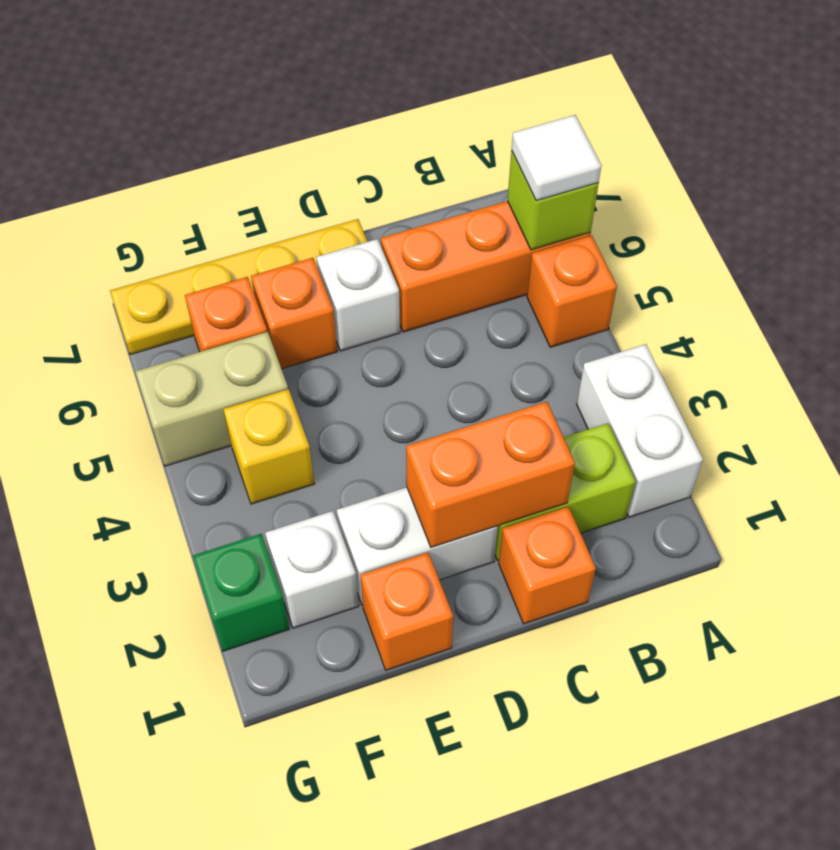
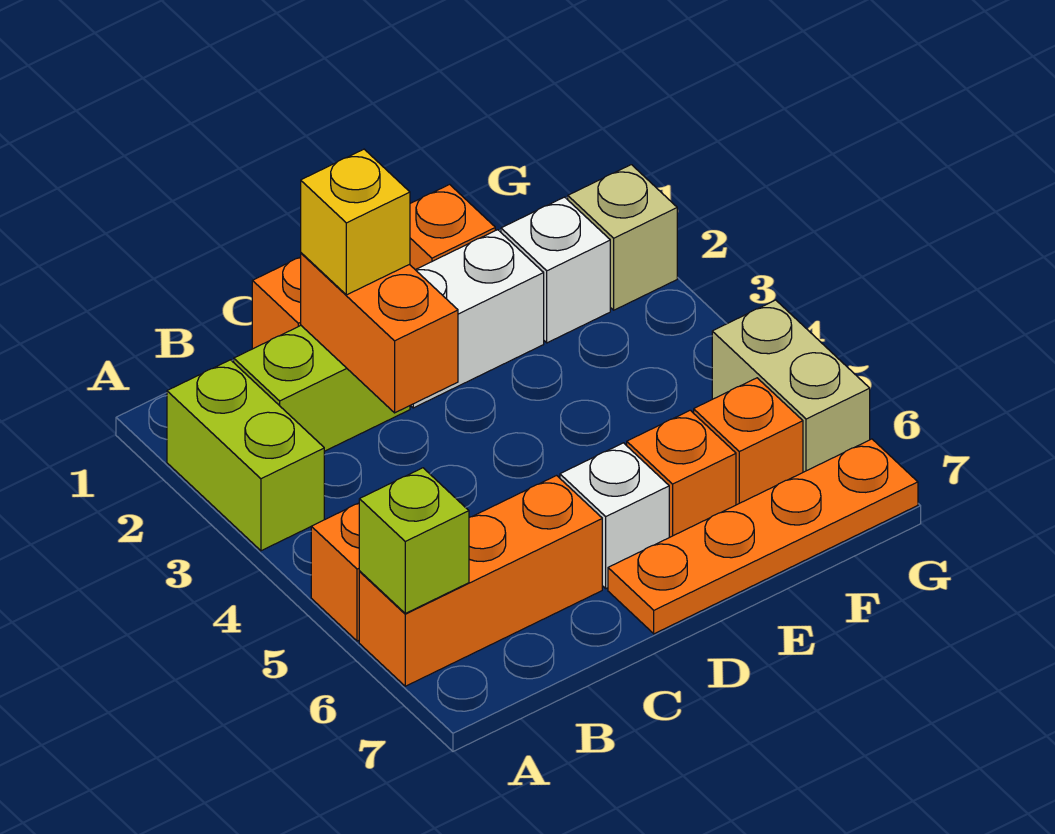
white 1x2 brick [577,344,703,517] -> lime 1x2 brick [167,360,324,551]
white 1x1 tile [512,115,602,201] -> none
orange 1x2 brick [406,402,575,547] -> orange 1x2 brick turned to [301,253,458,413]
yellow 1x4 plate [110,219,368,355] -> orange 1x4 plate [608,439,918,634]
yellow 1x1 brick [223,389,314,504] -> yellow 1x1 brick moved to [301,149,410,295]
tan 1x2 brick [135,332,288,466] -> tan 1x2 brick turned to [712,300,870,472]
green 1x1 brick [193,534,289,651] -> tan 1x1 brick [568,165,677,310]

